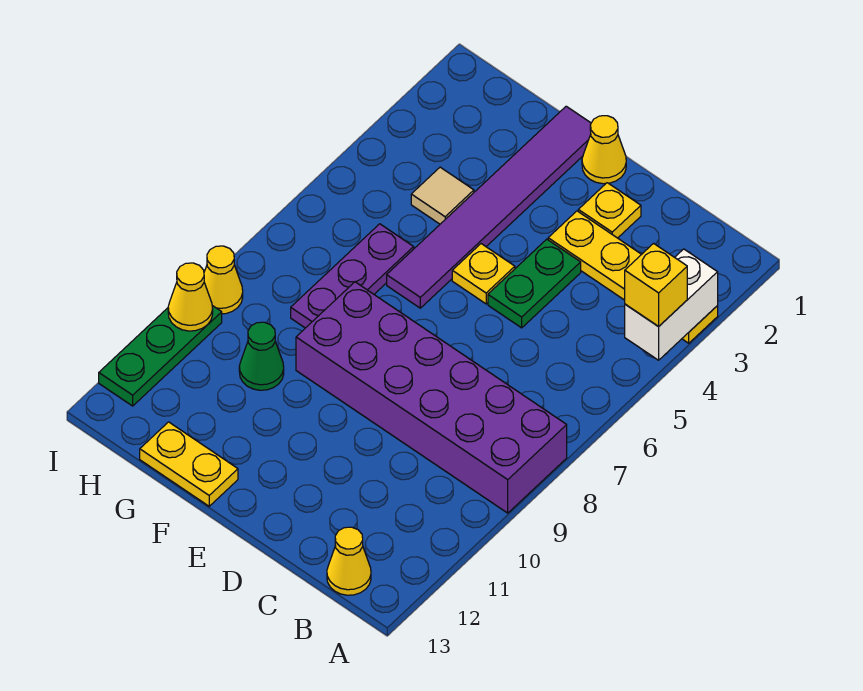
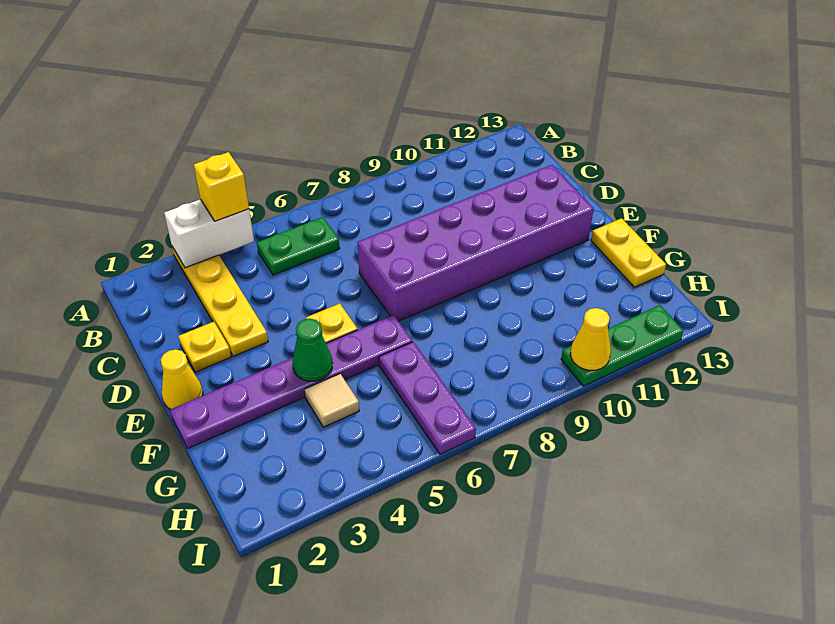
purple 2x6 brick [296,282,567,513] -> purple 2x6 brick turned to [357,165,594,321]
yellow 1x1 cone [327,527,371,595] -> none
green 1x2 plate [488,239,581,328] -> green 1x2 plate moved to [257,217,340,275]
purple 1x6 tile [387,106,591,308] -> purple 1x6 plate [170,315,412,448]
purple 1x3 plate [291,224,414,328] -> purple 1x3 plate turned to [379,342,476,454]
green 1x1 cone [239,322,284,390] -> green 1x1 cone moved to [293,319,332,381]
yellow 1x1 cone [204,246,243,314] -> none

